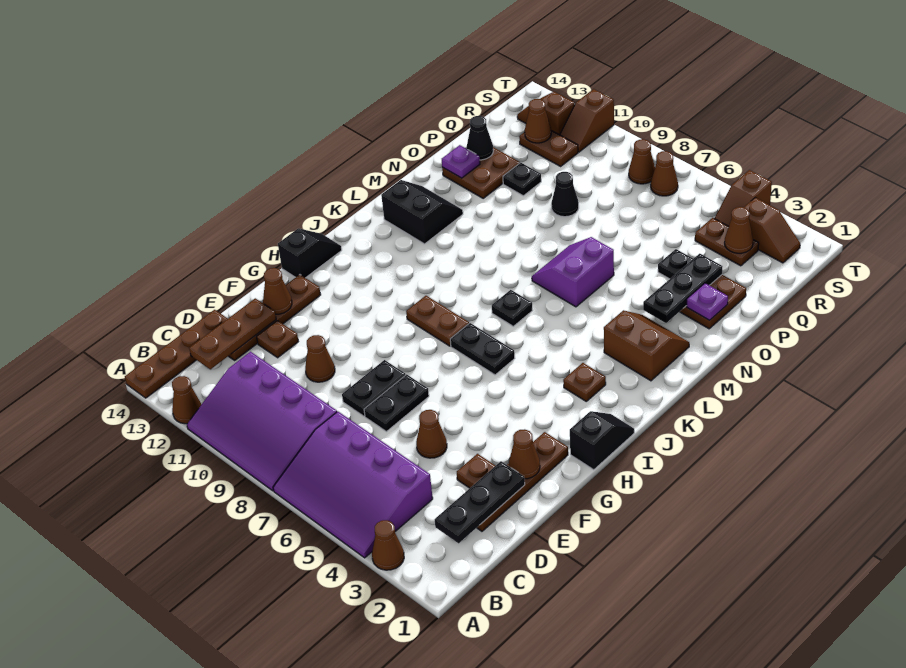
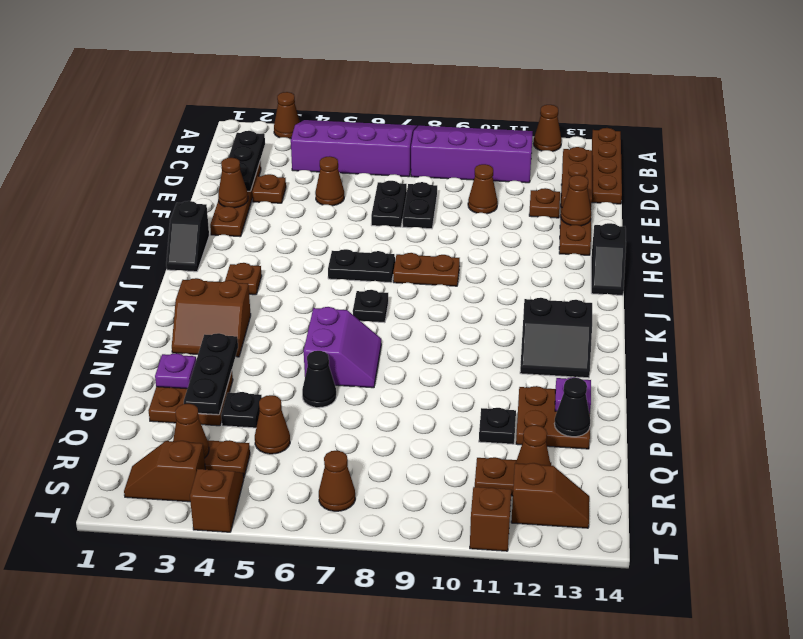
black 1x1 cone [551,172,579,217] -> black 1x1 cone moved to [302,351,336,408]
brown 1x1 cone [629,139,655,184] -> brown 1x1 cone moved to [255,395,290,454]

